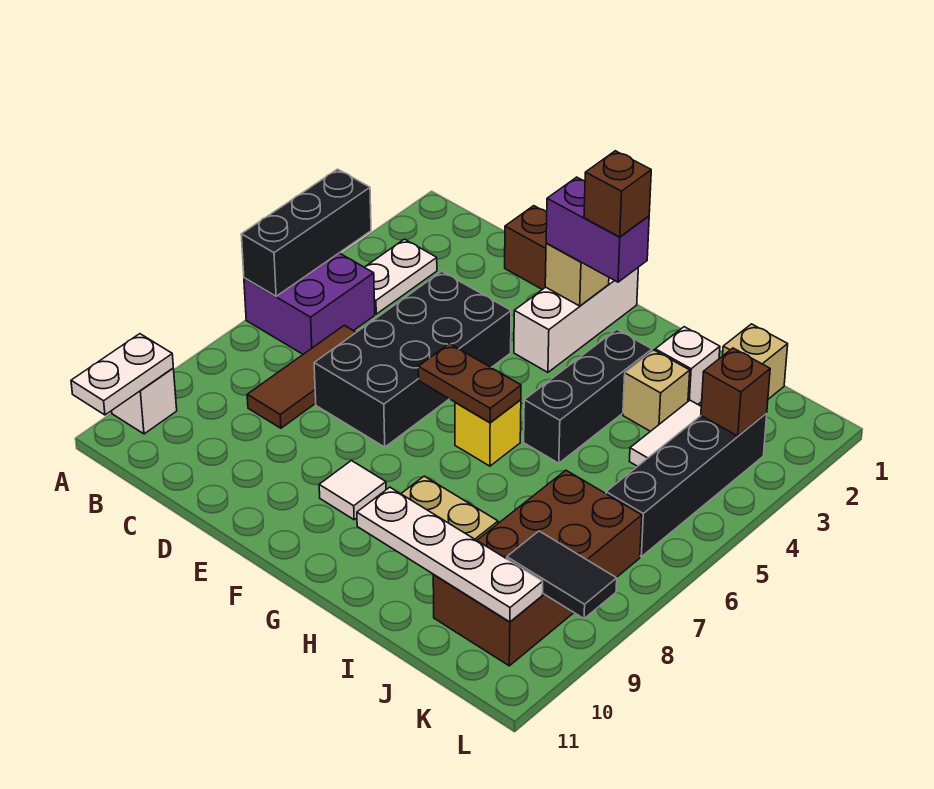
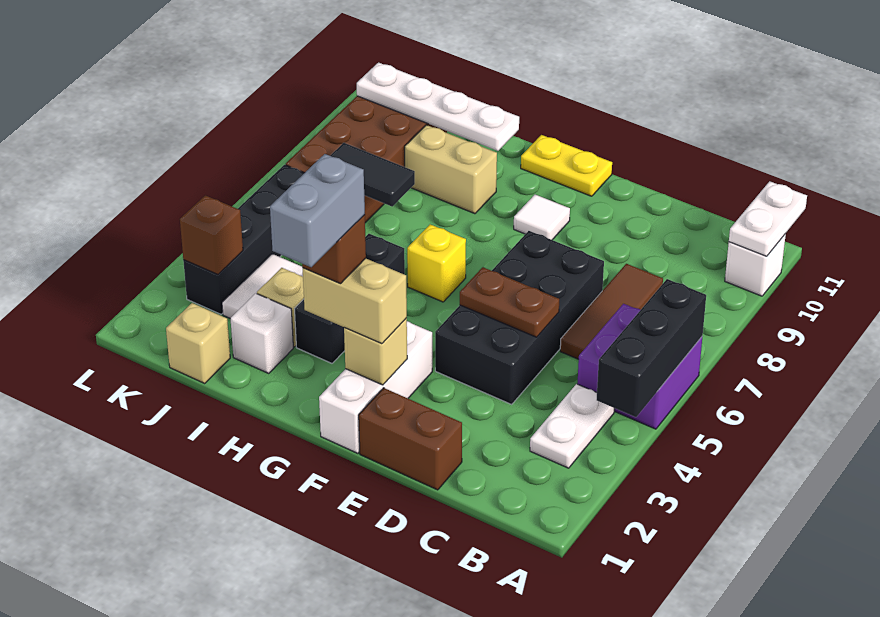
purple 1x2 brick [546,177,649,282] -> tan 1x2 brick [303,258,407,344]
brown 1x2 plate [418,344,521,423] -> brown 1x2 plate moved to [460,267,559,337]
none -> yellow 1x2 plate [521,135,612,196]
none -> grey 1x2 brick [270,154,365,267]
black 1x2 tile [507,531,617,619] -> black 1x2 tile moved to [330,143,415,206]

